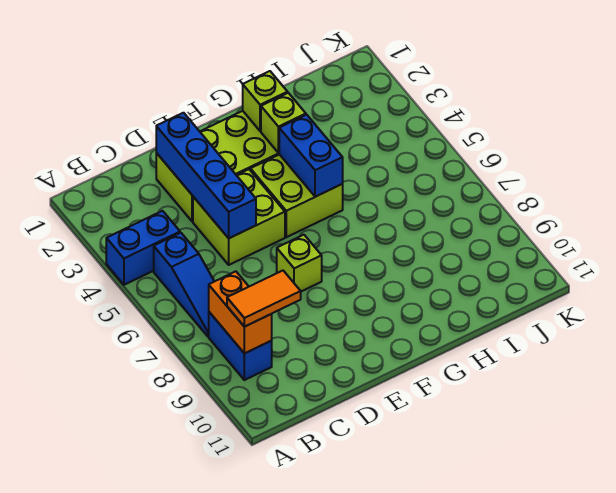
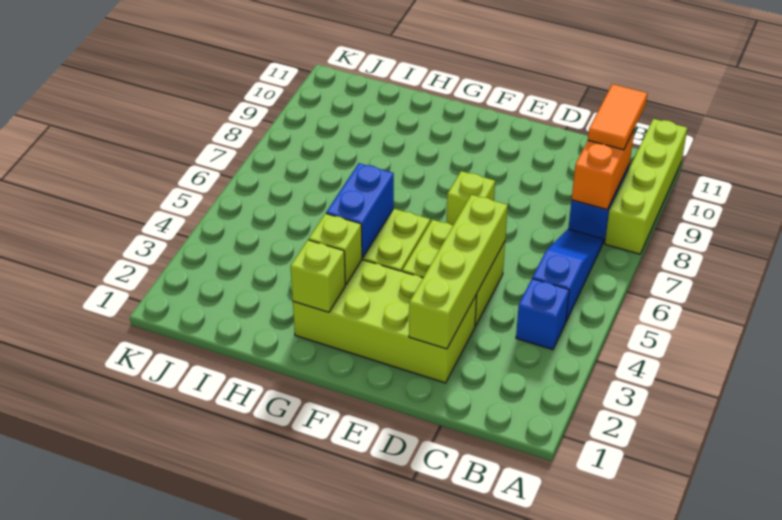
blue 1x2 brick [106,211,180,285] -> blue 1x1 brick [516,279,569,350]
none -> lime 1x4 brick [605,119,687,254]
orange 1x2 tile [227,271,301,327] -> orange 1x2 tile turned to [588,84,647,150]
blue 1x4 brick [156,113,256,238] -> lime 1x4 brick [409,195,508,349]

